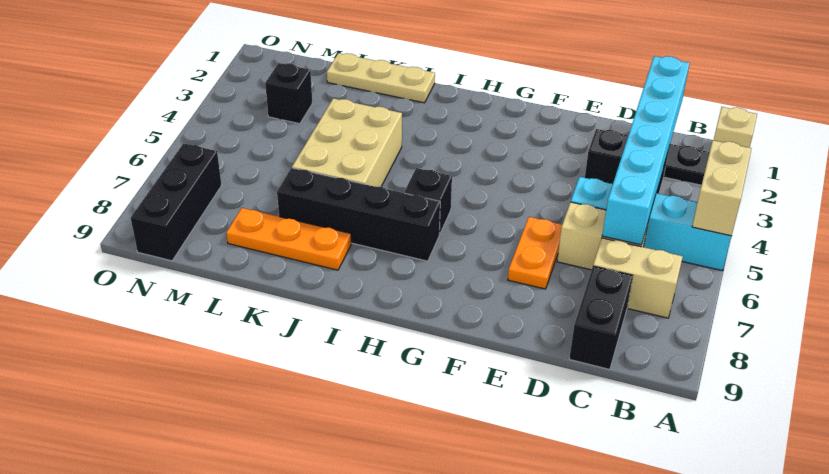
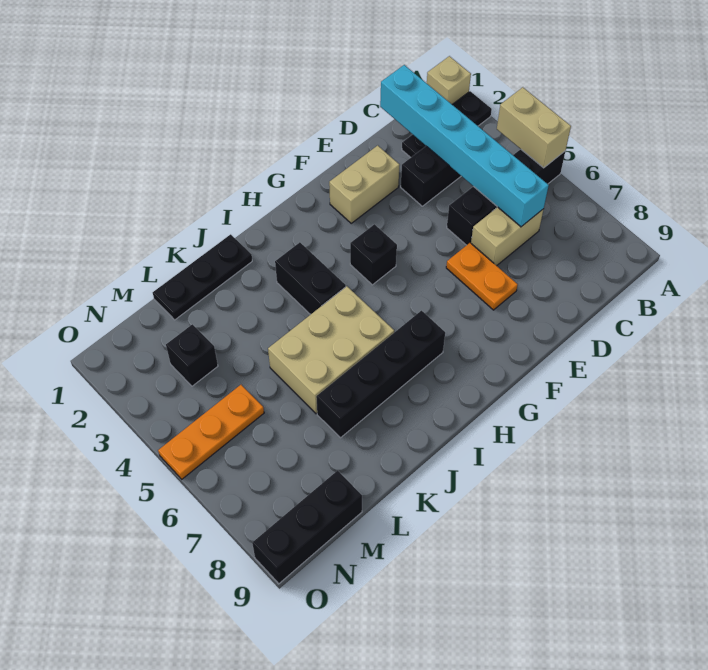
cyan 1x4 brick [571,177,732,271] -> black 1x4 brick [447,149,565,245]
tan 1x2 brick [593,238,683,318] -> tan 1x2 brick moved to [329,145,399,223]
black 1x2 brick [569,266,633,370] -> black 1x2 brick moved to [275,242,346,315]
black 1x1 brick [404,168,452,235] -> black 1x1 brick moved to [350,224,397,285]
tan 1x3 plate [327,53,435,103] -> black 1x3 plate [153,234,252,320]
tan 2x3 brick [292,98,402,187] -> tan 2x3 brick turned to [268,286,394,414]
orange 1x3 plate [226,208,351,270] -> orange 1x3 plate moved to [158,385,264,479]
black 1x3 brick [131,143,222,261] -> black 1x3 brick turned to [252,471,362,584]

